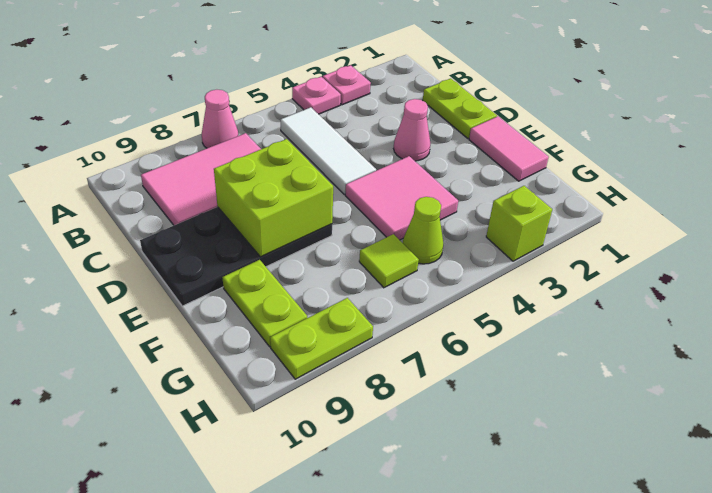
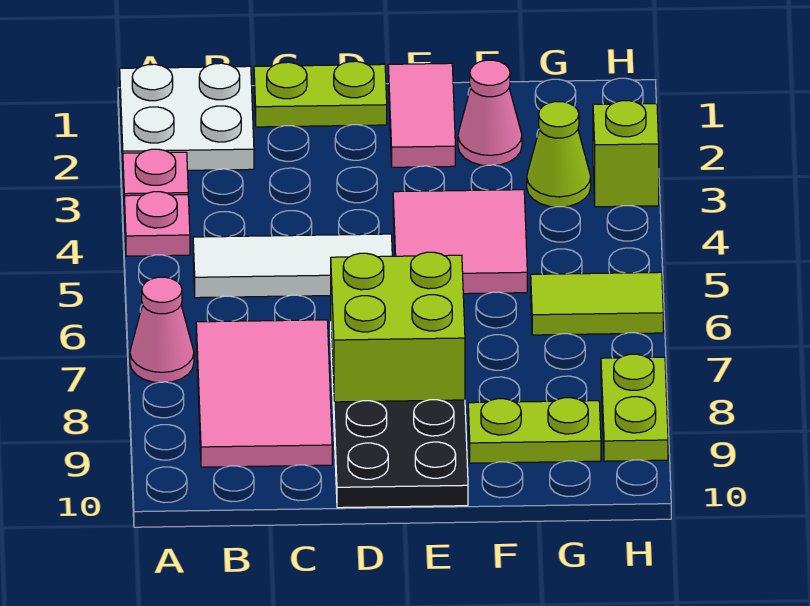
none -> white 2x2 plate [120,63,254,170]
pink 1x1 cone [394,99,430,161] -> pink 1x1 cone moved to [458,60,522,165]
pink 1x2 tile [469,116,549,181] -> pink 1x2 tile turned to [388,63,455,167]
lime 1x1 cone [403,197,443,264] -> lime 1x1 cone moved to [527,102,591,207]
lime 1x1 tile [359,234,419,288] -> lime 1x2 tile [531,272,663,335]

